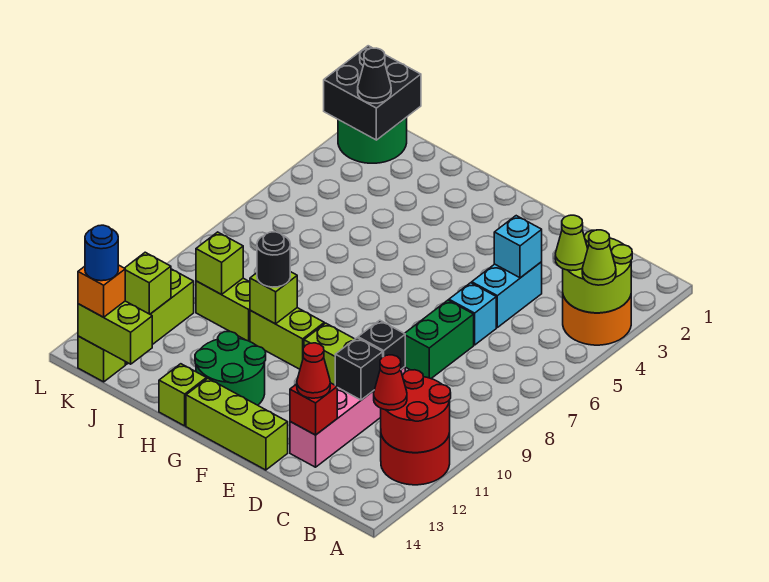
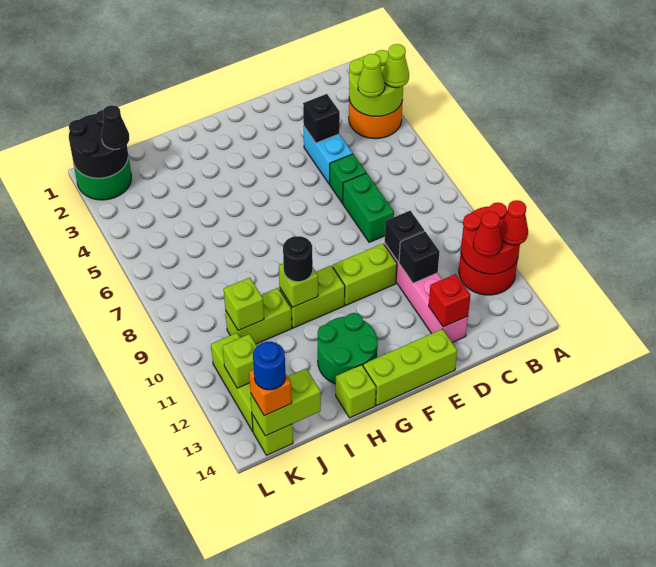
cyan 1x1 brick [494,216,542,278] -> black 1x1 brick [303,94,340,143]
cyan 1x1 brick [449,283,496,345] -> green 1x1 brick [330,154,366,203]
red 1x1 cone [297,343,330,398] -> red 1x1 cone moved to [500,200,528,245]
black 2x2 brick [324,46,421,140] -> black 2x2 round brick [69,110,128,178]

